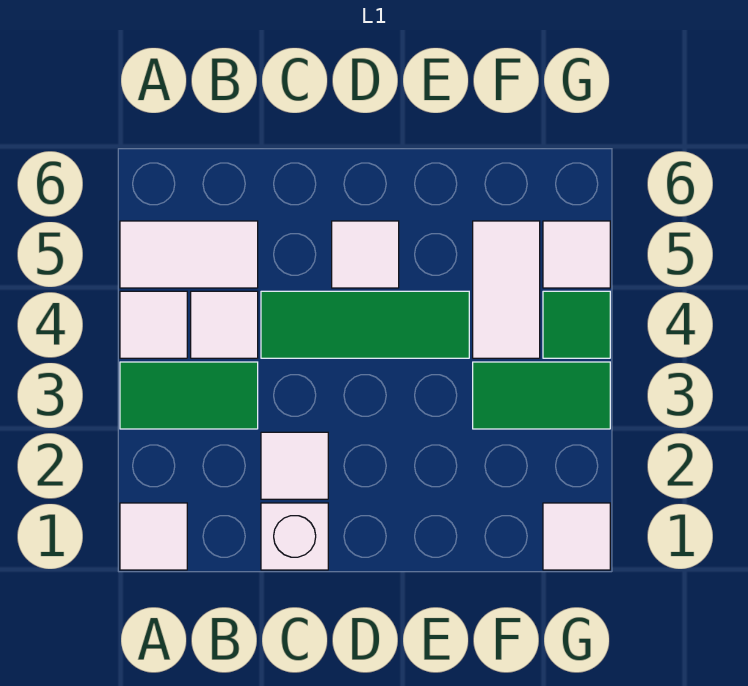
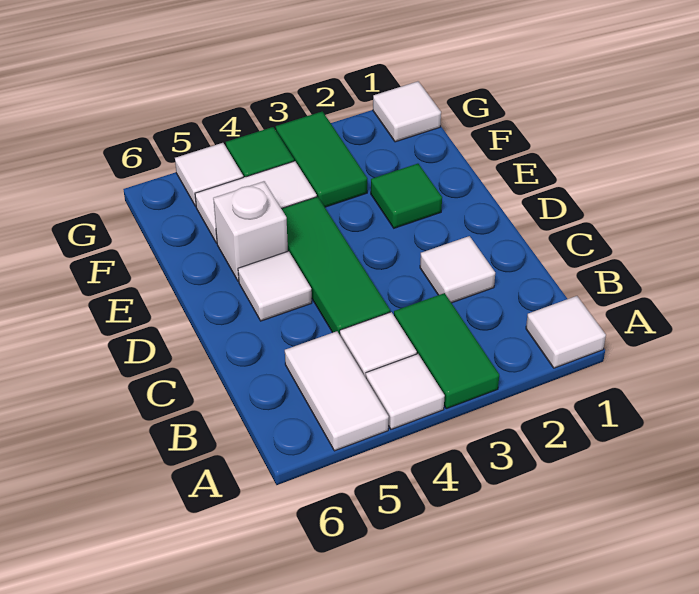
white 1x1 brick [261,503,328,570] -> white 1x1 brick moved to [213,181,288,281]
none -> green 1x1 tile [371,164,442,228]

